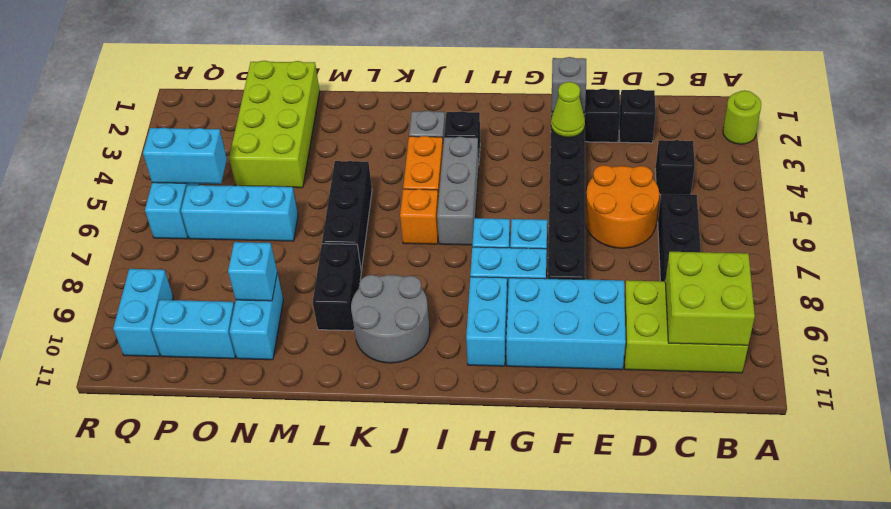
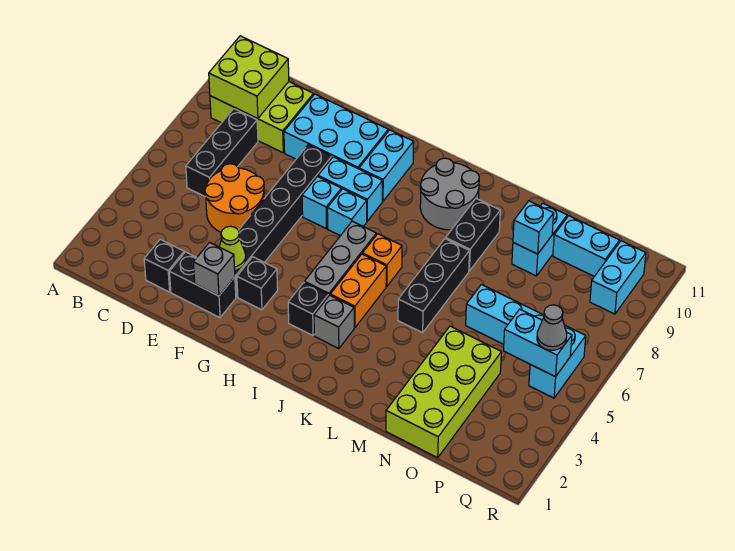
lime 1x1 round brick [723,90,761,144] -> none
black 1x1 brick [655,140,695,194] -> black 1x1 brick moved to [237,257,278,310]
none -> grey 1x1 cone [537,305,567,350]

